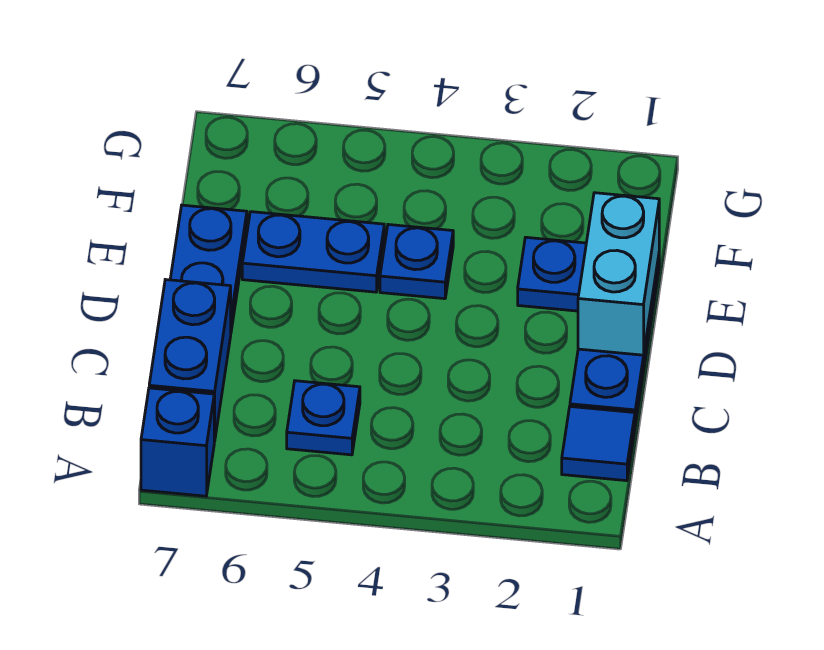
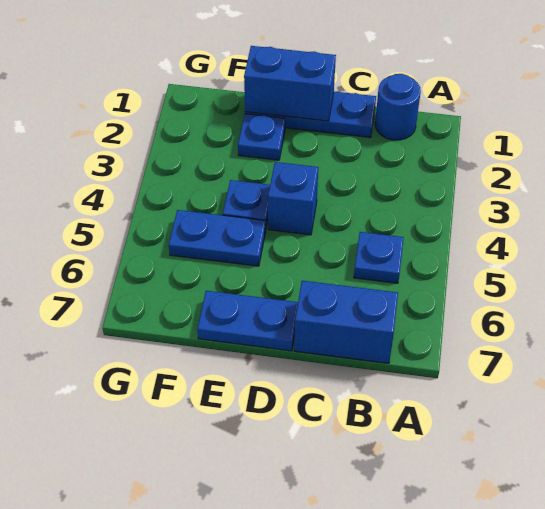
blue 1x1 brick [141,388,214,496] -> blue 1x1 brick moved to [268,162,318,235]
blue 1x1 tile [562,407,635,481] -> blue 1x1 round brick [375,74,421,140]
cyan 1x2 brick [578,193,659,355] -> blue 1x2 brick [244,46,336,121]
blue 1x2 plate [242,212,384,292] -> blue 1x2 plate turned to [169,210,266,266]

